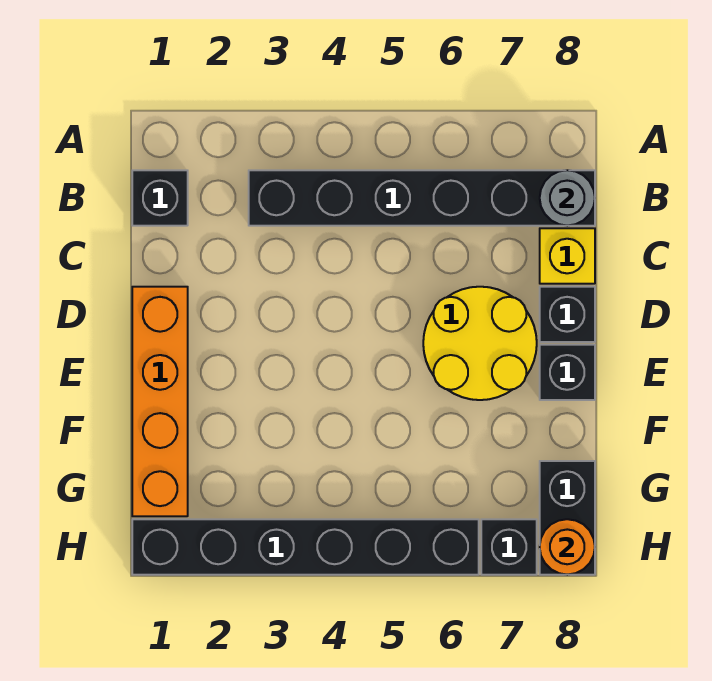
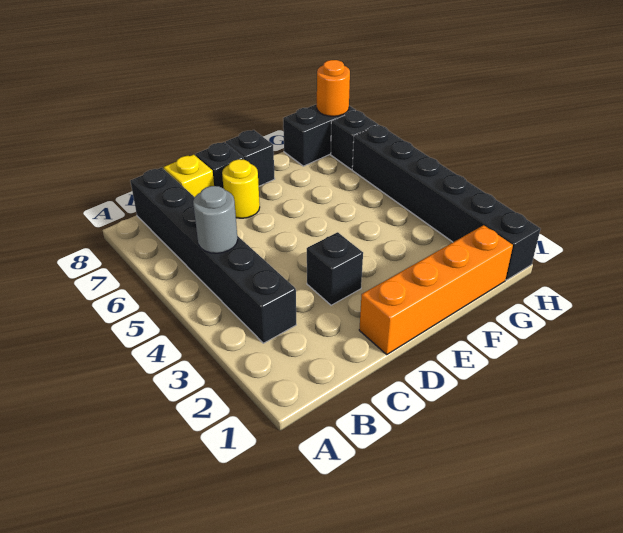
black 1x1 brick [132,170,188,226] -> black 1x1 brick moved to [307,232,363,305]
grey 1x1 round brick [540,170,595,226] -> grey 1x1 round brick moved to [193,186,238,253]
yellow 2x2 round brick [423,287,537,400] -> yellow 1x1 round brick [222,159,260,218]

